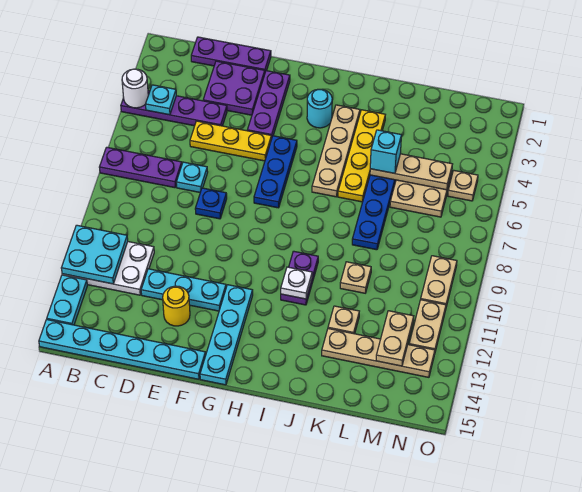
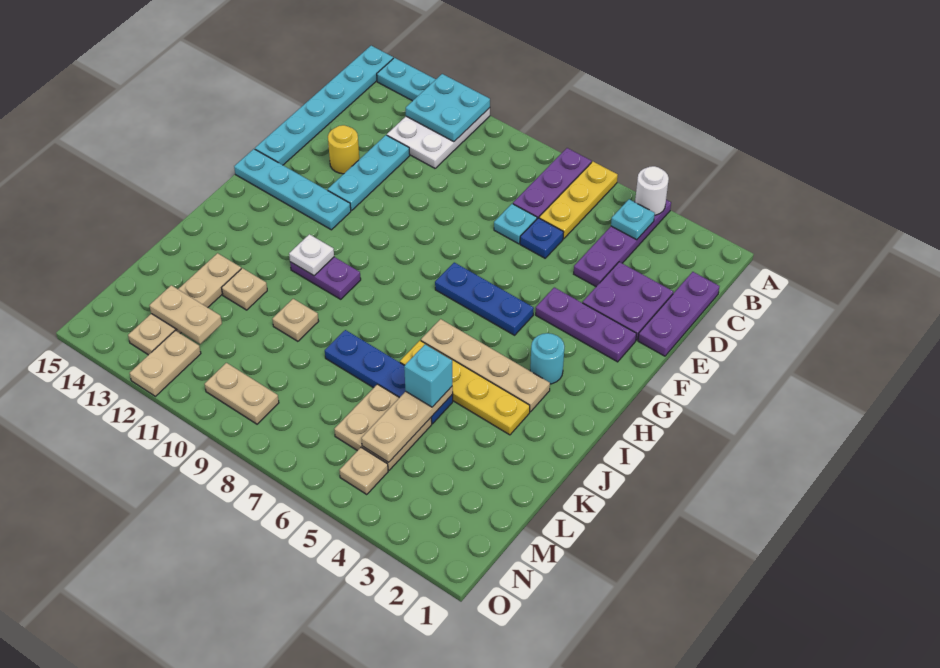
yellow 1x3 plate [190,121,271,161] -> yellow 1x3 plate moved to [539,162,618,239]
blue 1x1 plate [195,188,227,219] -> blue 1x1 plate moved to [520,218,564,258]
tan 1x2 plate [409,300,446,351] -> tan 1x2 plate turned to [130,331,201,396]

